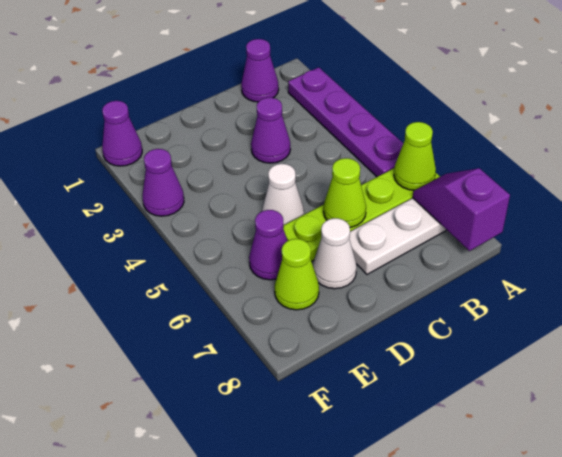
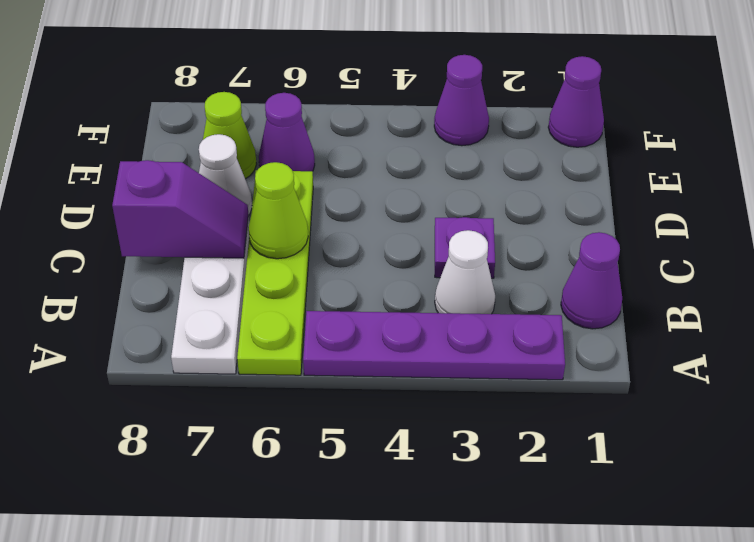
lime 1x1 cone [394,122,436,190] -> none
purple 1x2 slope [413,168,510,251] -> purple 1x2 slope moved to [112,160,248,258]
purple 1x1 cone [251,98,291,163] -> purple 1x1 plate [435,217,495,278]
white 1x1 cone [262,164,304,225] -> white 1x1 cone moved to [435,230,495,314]

